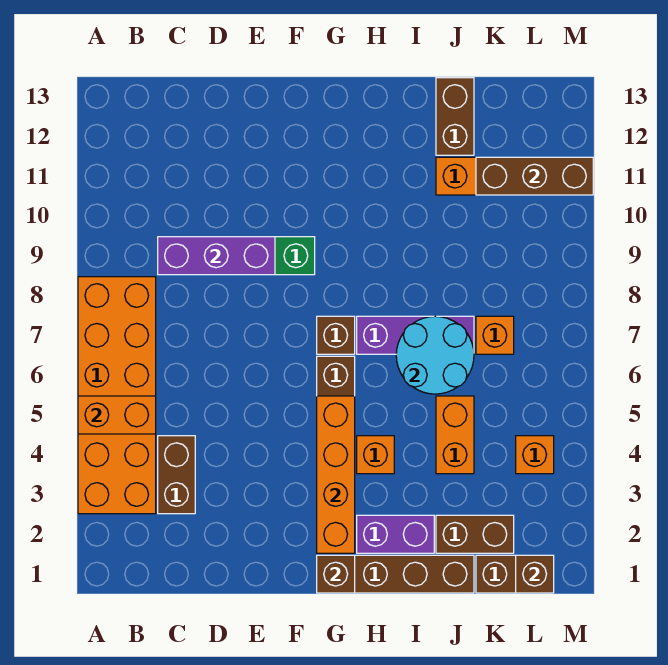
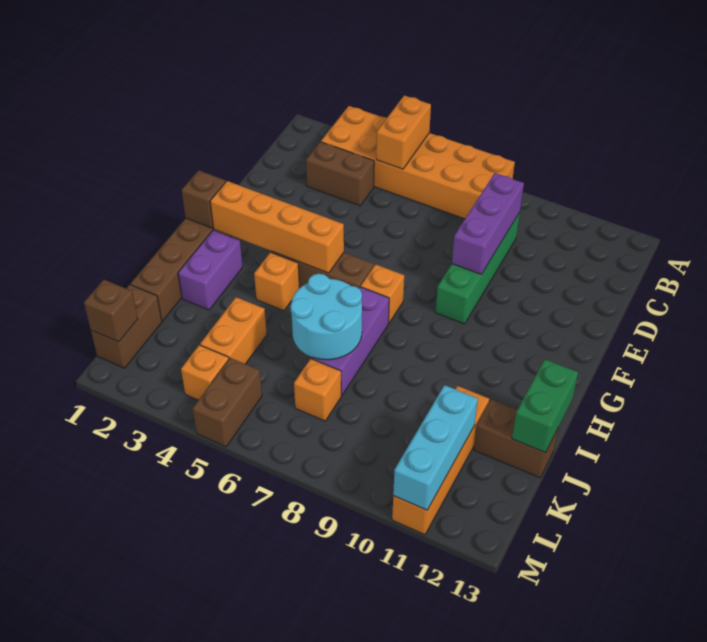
brown 1x1 brick [317,316,355,354] -> orange 1x1 brick [361,264,404,323]
none -> green 1x2 brick [512,359,578,453]
brown 1x2 brick [436,515,514,553] -> brown 1x2 brick moved to [193,358,262,447]
orange 1x2 brick [436,396,474,474] -> orange 1x2 brick turned to [200,297,267,364]
brown 1x3 brick [476,157,593,195] -> cyan 1x3 brick [393,385,478,510]

